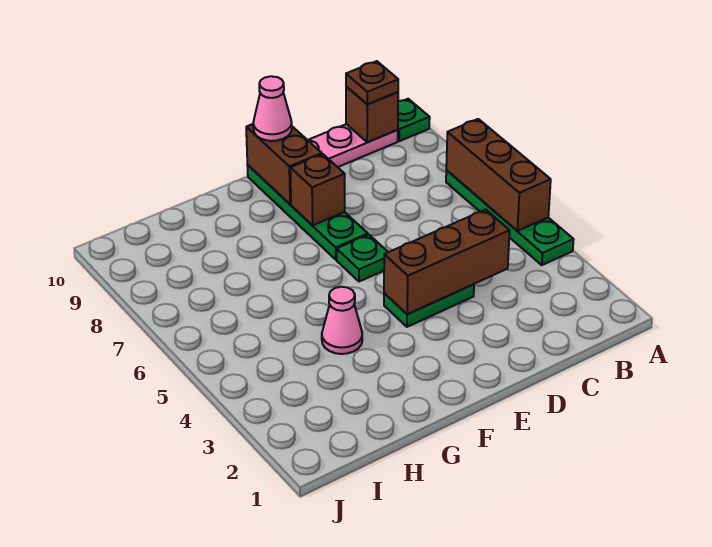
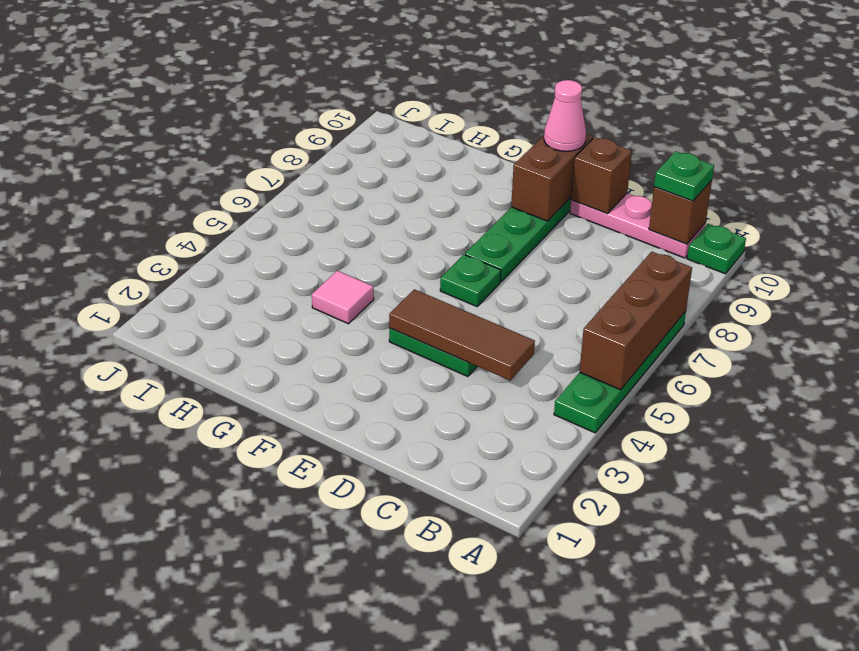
brown 1x1 plate [346,61,398,104] -> green 1x1 plate [654,151,714,201]
brown 1x3 brick [384,210,510,314] -> brown 1x3 tile [389,289,535,380]
brown 1x1 brick [290,154,345,226] -> brown 1x1 brick moved to [571,137,632,214]
pink 1x1 cone [322,287,362,354] -> pink 1x1 tile [312,271,374,324]

